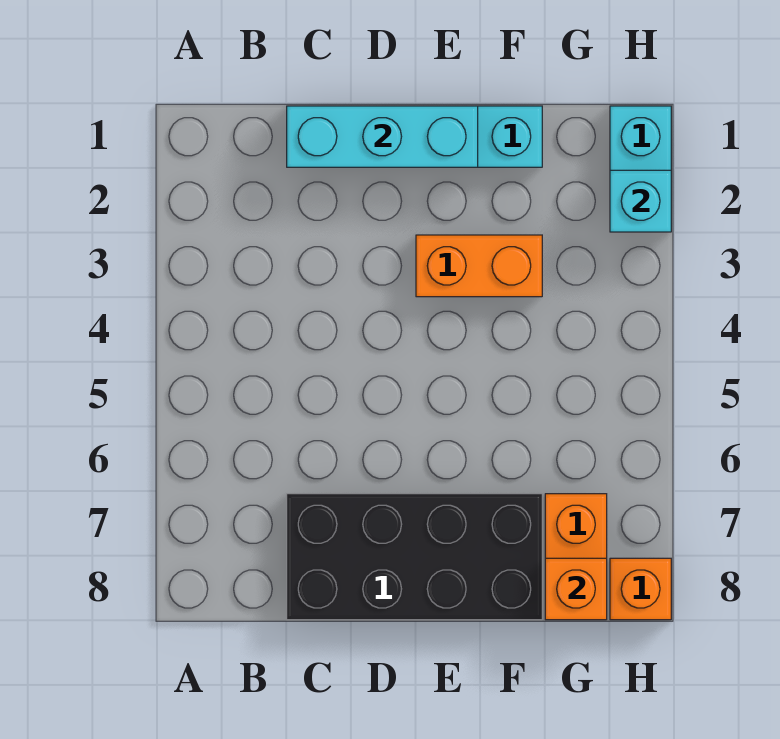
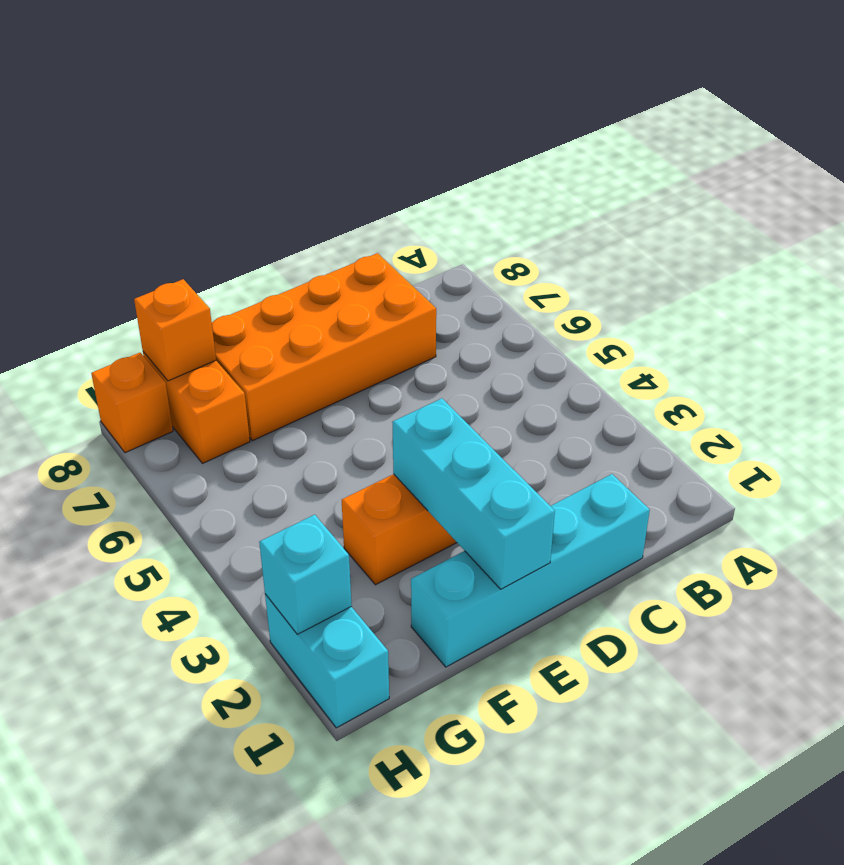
cyan 1x3 brick [287,106,478,167] -> cyan 1x3 brick turned to [392,398,555,589]
black 2x4 brick [287,494,542,620] -> orange 2x4 brick [212,253,436,441]

